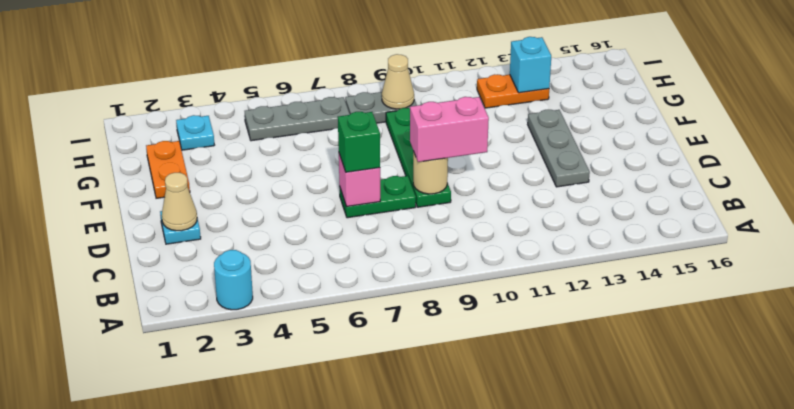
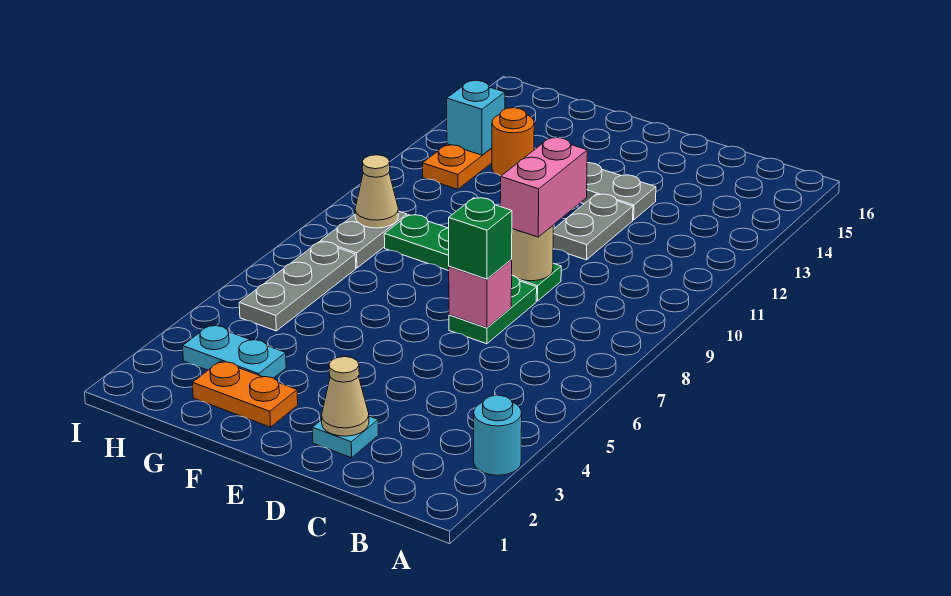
none -> grey 1x2 plate [553,194,633,260]
none -> orange 1x1 round brick [492,108,534,176]
cyan 1x1 plate [176,115,214,150] -> cyan 1x2 plate [183,325,286,378]

